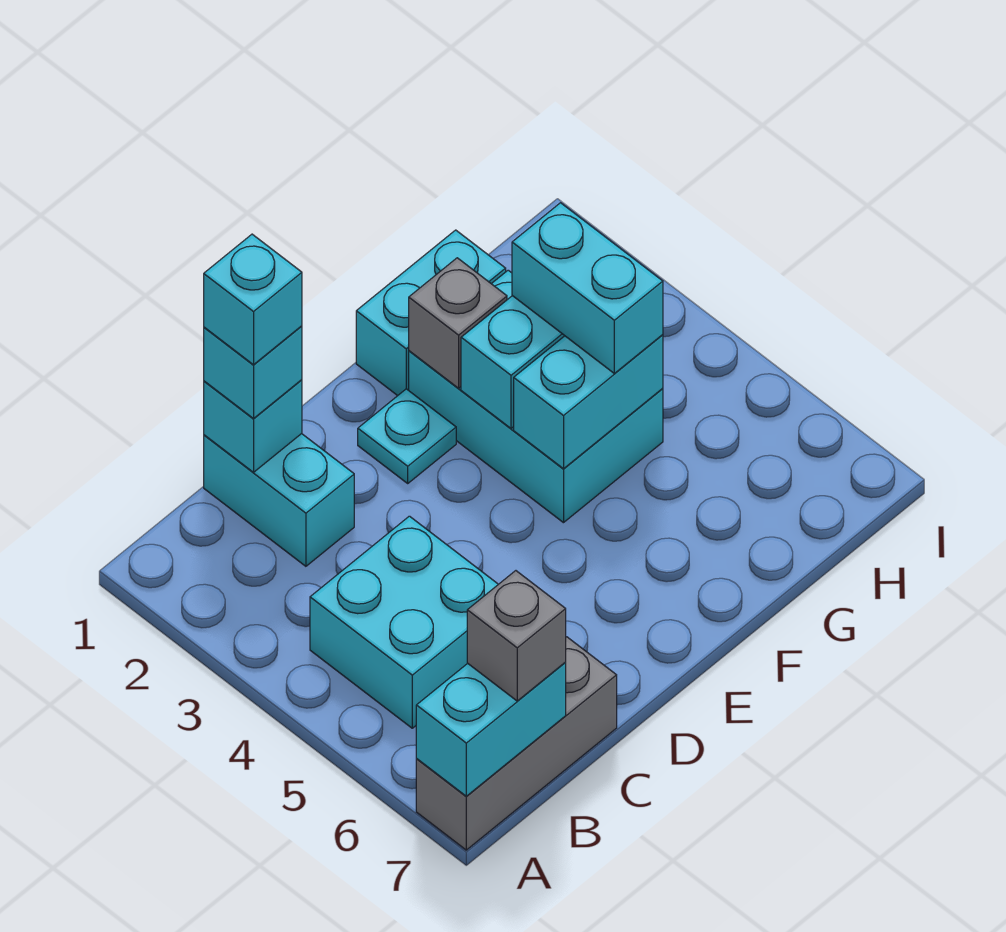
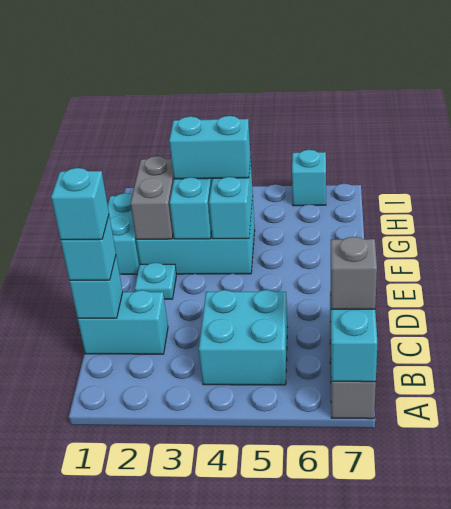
grey 1x1 brick [409,258,507,388] -> grey 1x2 brick [130,156,174,239]
none -> cyan 1x1 brick [292,150,326,206]

